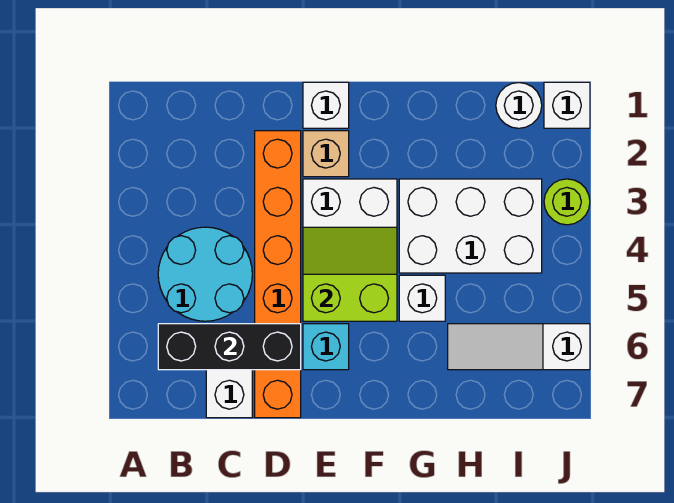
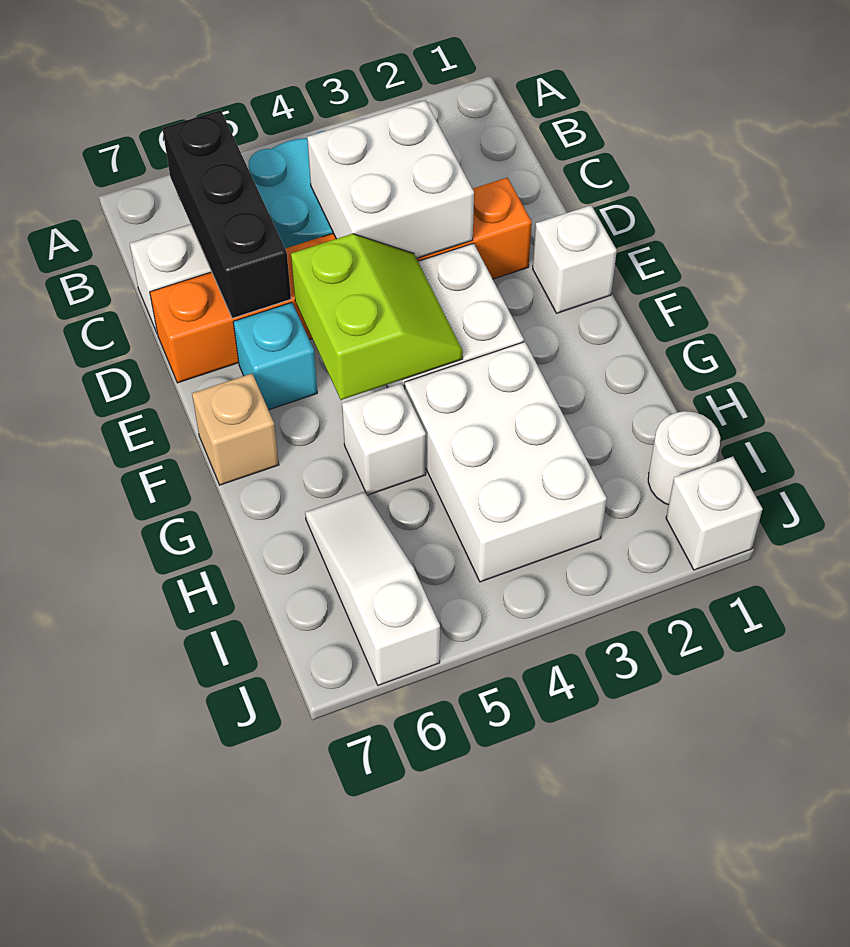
none -> white 2x2 brick [307,100,474,259]
tan 1x1 brick [303,131,349,177] -> tan 1x1 brick moved to [192,373,279,485]
lime 1x1 round brick [544,179,590,225] -> none

